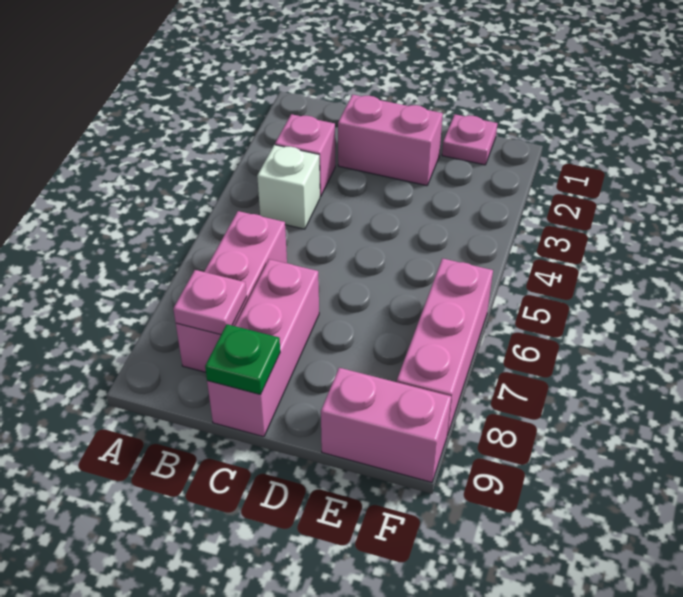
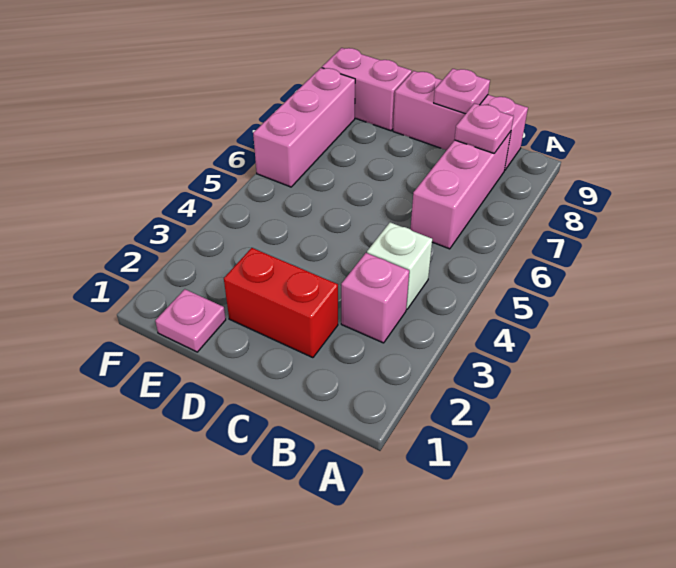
pink 1x2 brick [338,95,443,186] -> red 1x2 brick [224,248,338,358]
pink 1x3 brick [207,259,319,437] -> pink 1x3 brick turned to [393,71,528,170]
green 1x1 plate [205,324,280,395] -> pink 1x1 plate [434,69,490,114]

